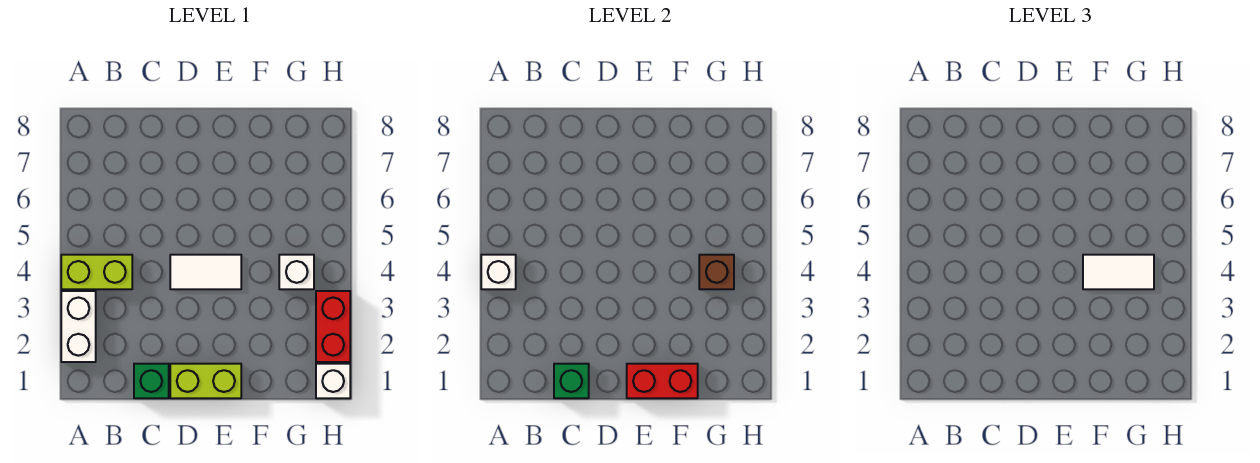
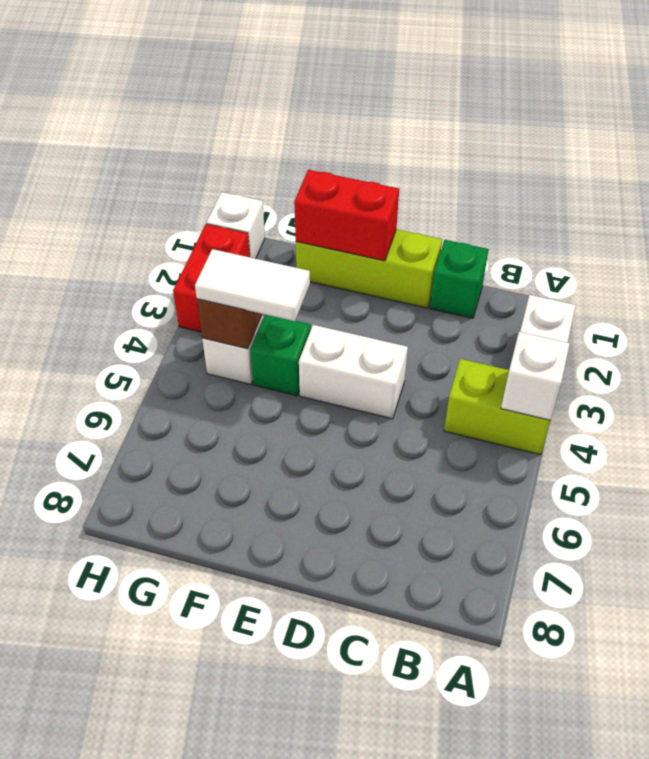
green 1x1 brick [554,364,589,398] -> green 1x1 brick moved to [250,315,311,396]
lime 1x2 brick [170,364,241,398] -> lime 1x3 brick [296,229,442,308]
white 1x2 tile [170,255,241,289] -> white 1x2 brick [299,325,408,419]

